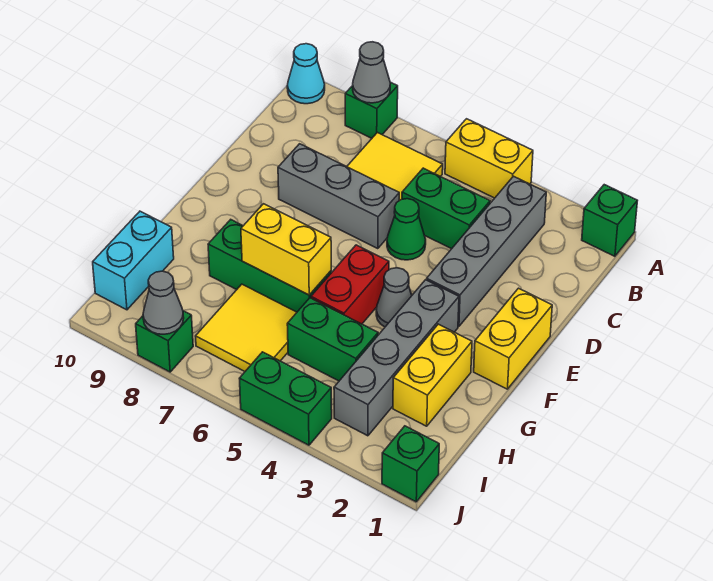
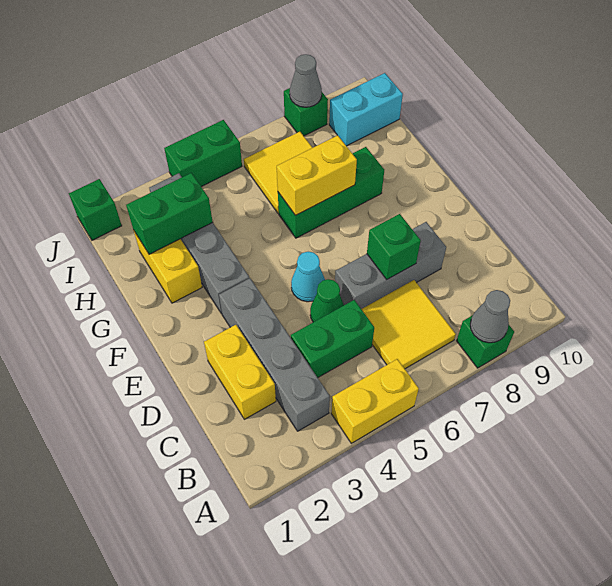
green 1x1 brick [582,185,637,256] -> green 1x1 brick moved to [367,214,421,279]
cyan 1x1 cone [287,44,325,104] -> cyan 1x1 cone moved to [291,252,325,302]
yellow 1x2 brick [474,288,552,389] -> yellow 1x2 brick moved to [204,325,276,419]
grey 1x1 cone [376,268,412,327] -> none
red 1x2 brick [311,245,389,324] -> none
green 1x2 brick [287,298,378,381] -> green 1x2 brick moved to [126,173,213,254]
cyan 1x2 brick [93,211,174,310] -> cyan 1x2 brick turned to [329,73,403,146]

